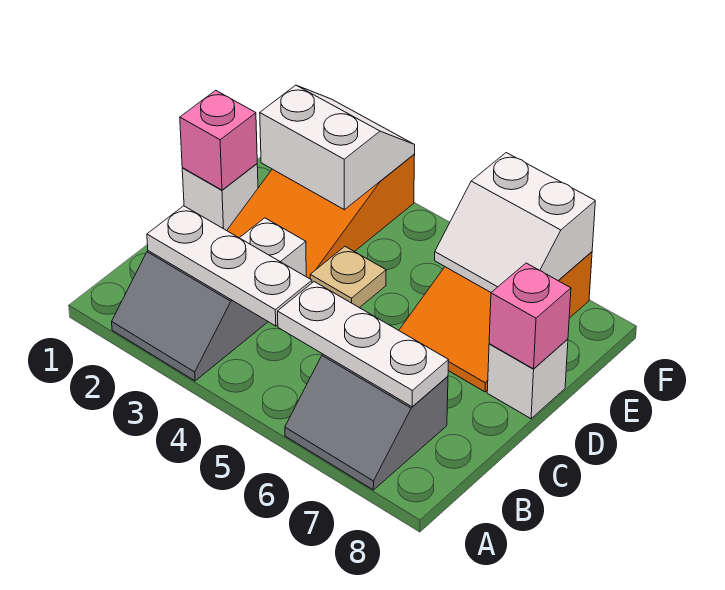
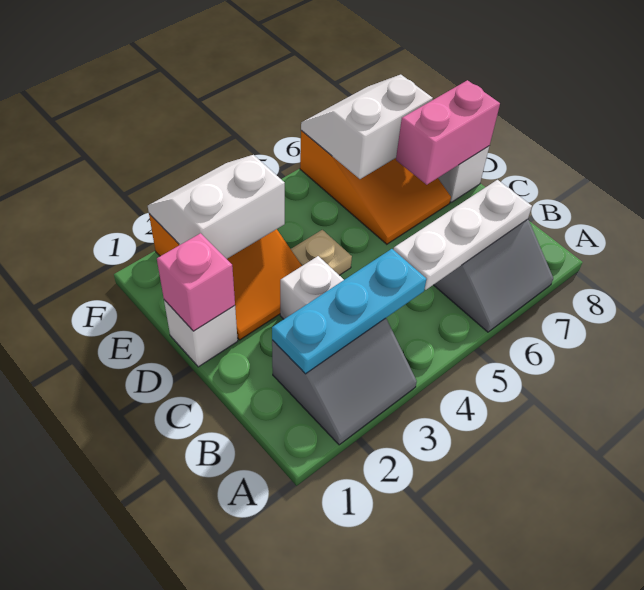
white 1x3 plate [147,206,312,326] -> cyan 1x3 plate [272,249,427,374]
pink 1x1 brick [489,263,571,369] -> pink 1x2 brick [396,80,500,185]
white 2x2 slope [435,153,595,292] -> white 2x2 slope turned to [301,75,433,179]

